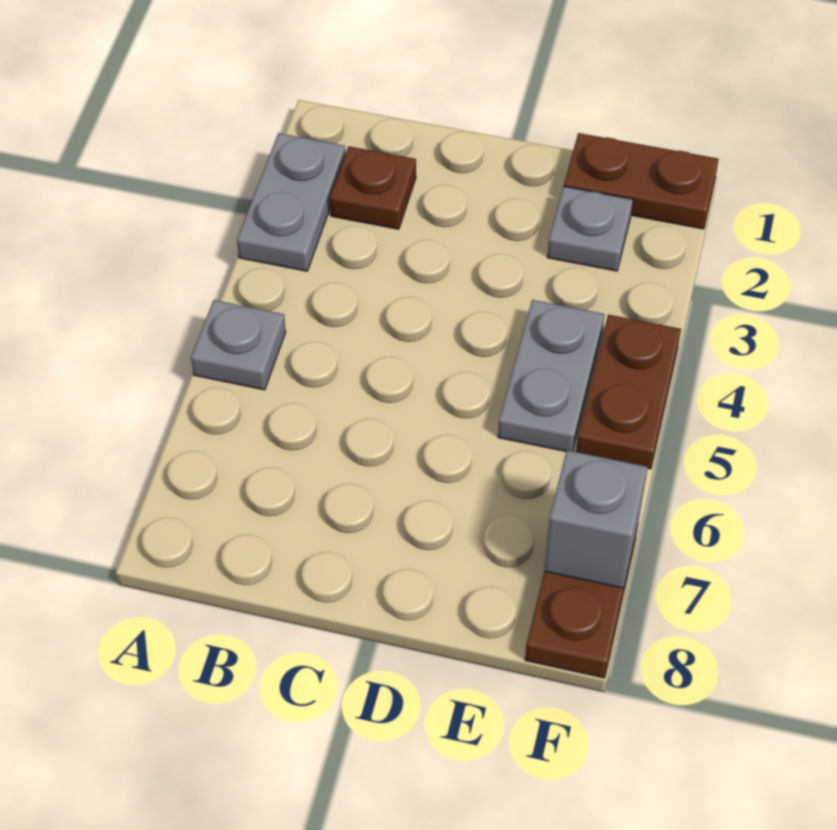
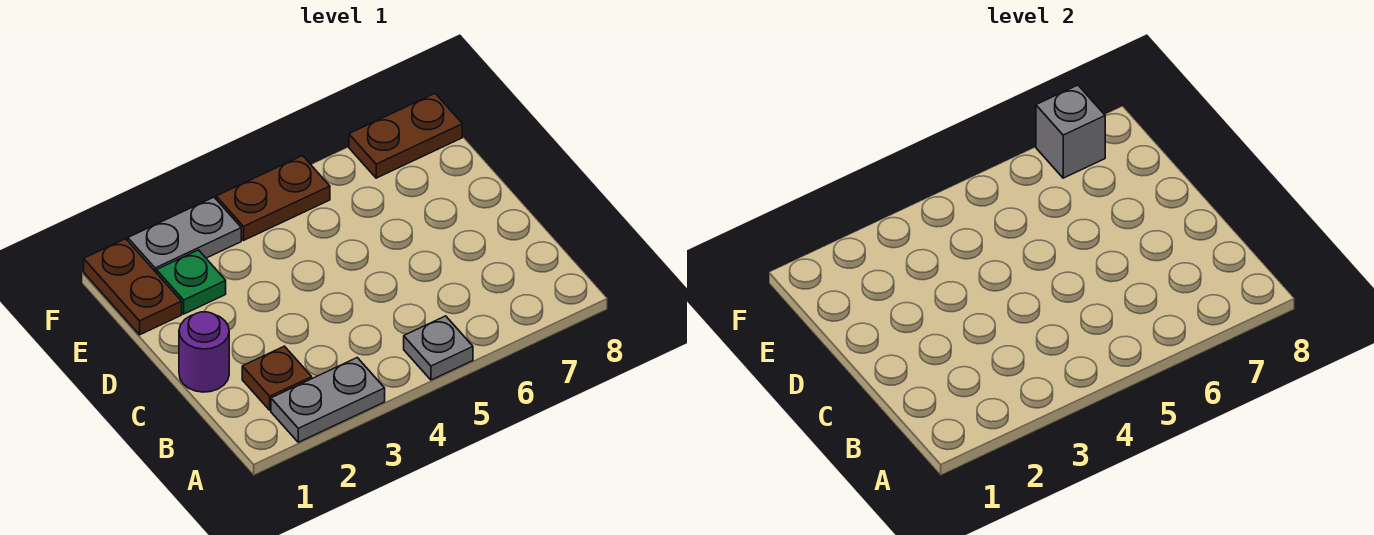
none -> purple 1x1 round brick [179,312,229,392]
grey 1x1 plate [547,187,633,271] -> green 1x1 plate [156,250,226,314]
grey 1x2 plate [498,300,604,451] -> grey 1x2 plate moved to [128,197,241,272]

